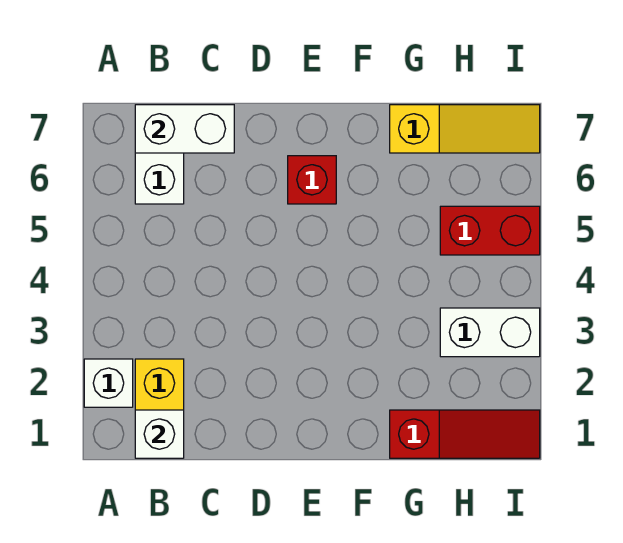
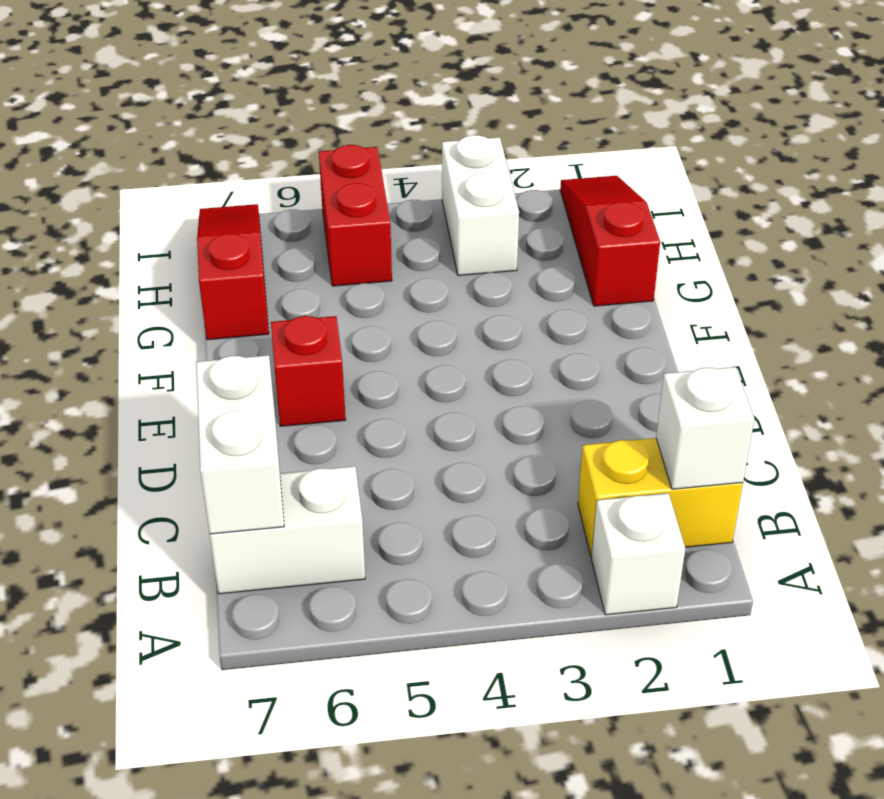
yellow 1x3 slope [390,105,540,153] -> red 1x3 slope [197,204,269,340]

